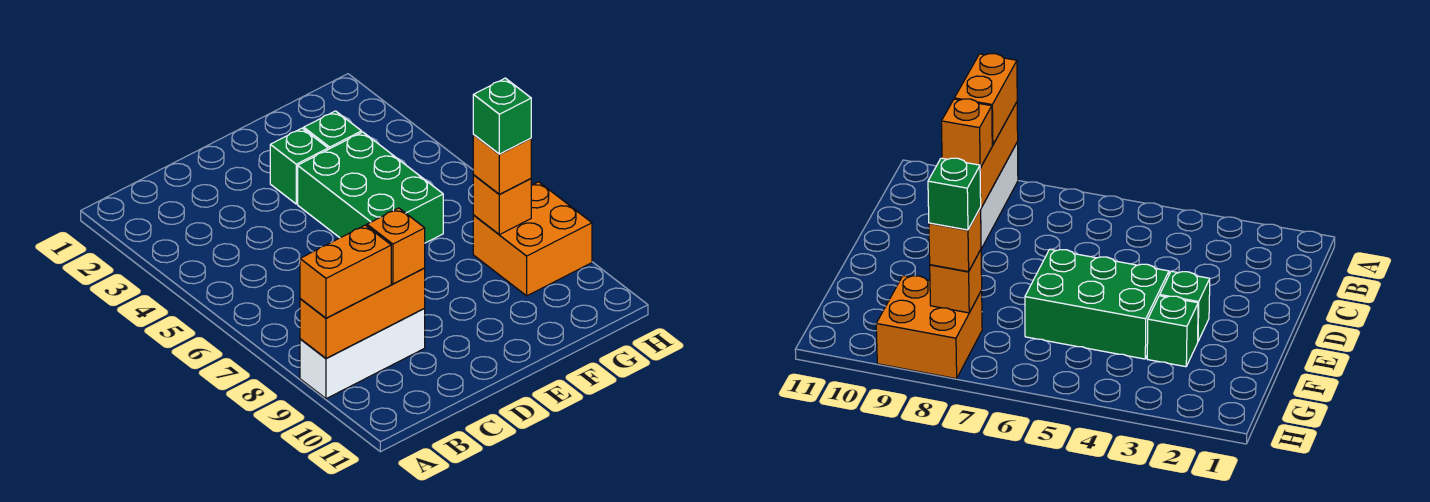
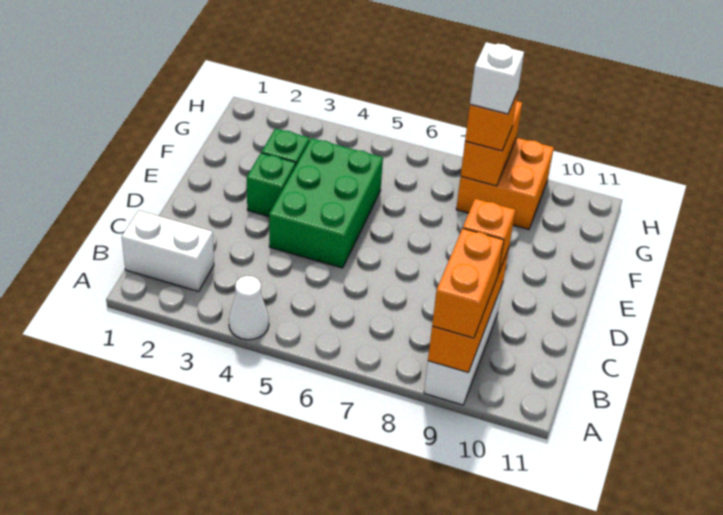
none -> white 1x1 cone [229,276,269,340]
none -> white 1x2 brick [122,210,214,291]
green 2x3 brick [298,132,443,243] -> green 2x3 brick turned to [269,138,383,268]
orange 1x1 brick [473,175,531,235] -> orange 1x2 brick [461,101,522,186]
green 1x1 brick [473,78,531,154] -> white 1x1 brick [470,42,524,114]

